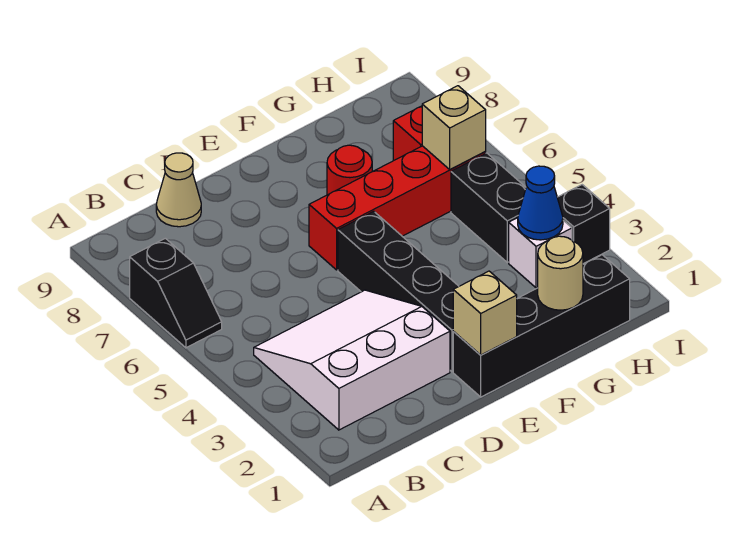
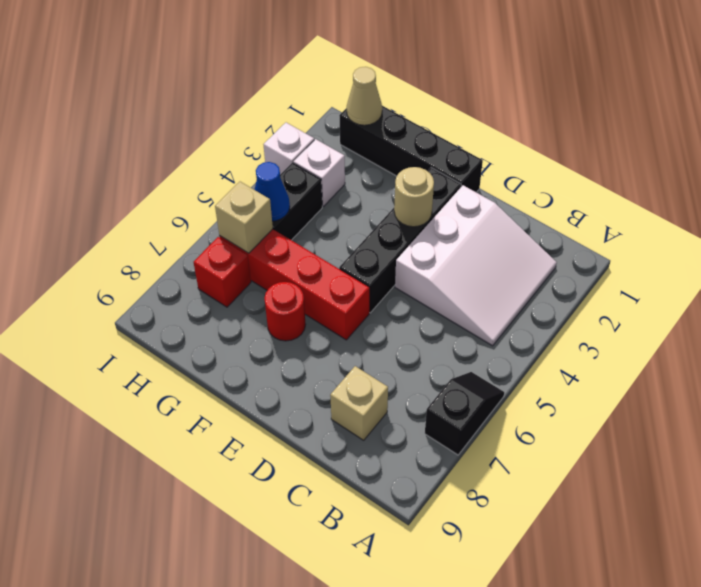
white 3x3 slope [254,290,450,430] -> white 3x3 slope turned to [395,185,557,346]
tan 1x1 cone [156,153,201,227] -> tan 1x1 cone moved to [347,67,382,125]
tan 1x1 brick [453,271,517,355] -> tan 1x1 brick moved to [330,366,388,440]
tan 1x1 round brick [538,236,583,310] -> tan 1x1 round brick moved to [394,167,434,227]
blue 1x1 cone [518,166,563,240] -> blue 1x1 cone moved to [255,162,290,221]
black 1x1 brick [557,185,610,264] -> white 1x1 brick [263,123,314,174]

